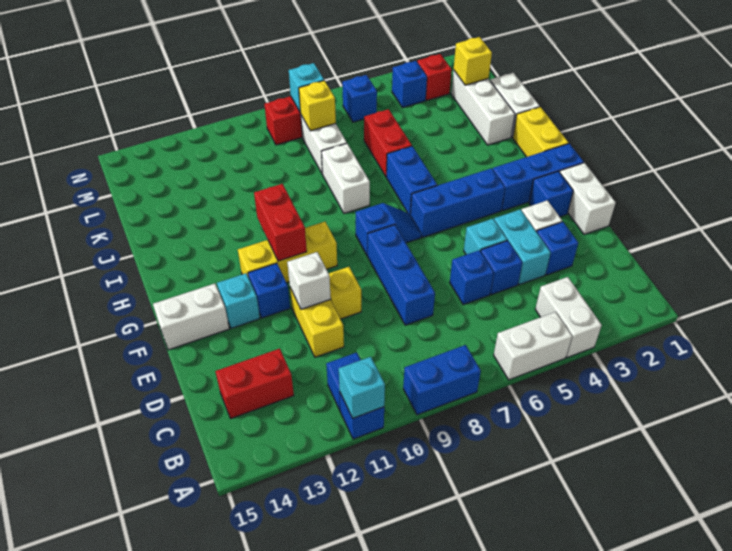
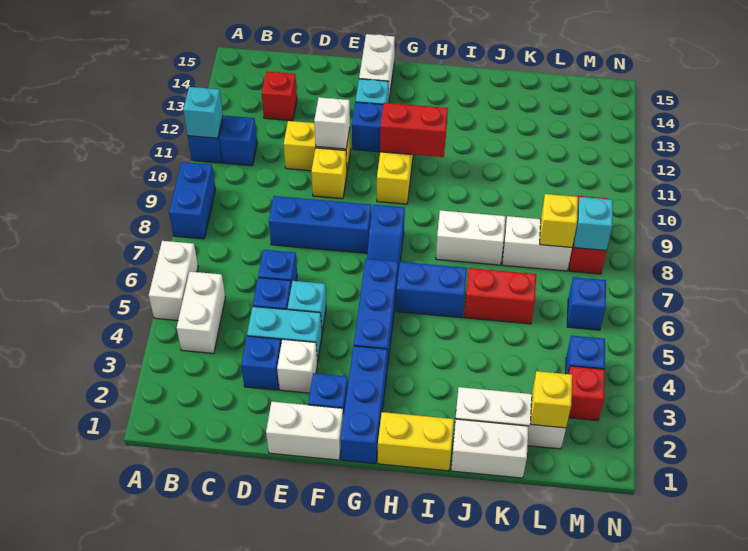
white 1x2 brick [535,277,602,358] -> white 1x2 brick turned to [177,272,225,353]
red 1x2 brick [215,349,294,418] -> red 1x1 brick [261,71,297,121]

